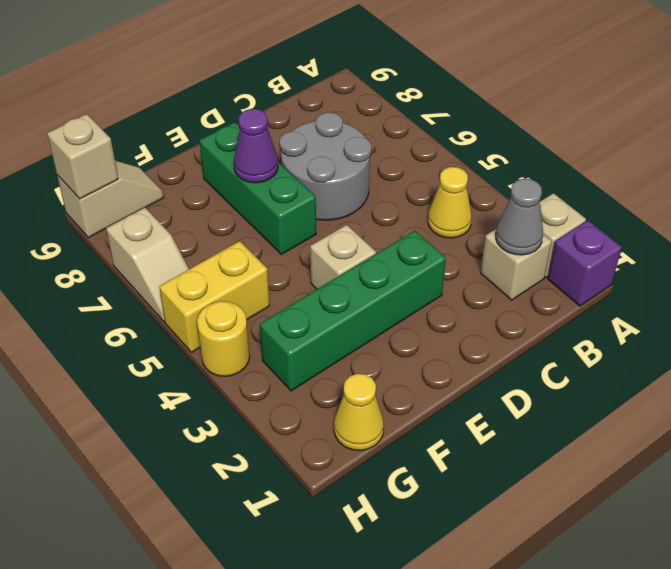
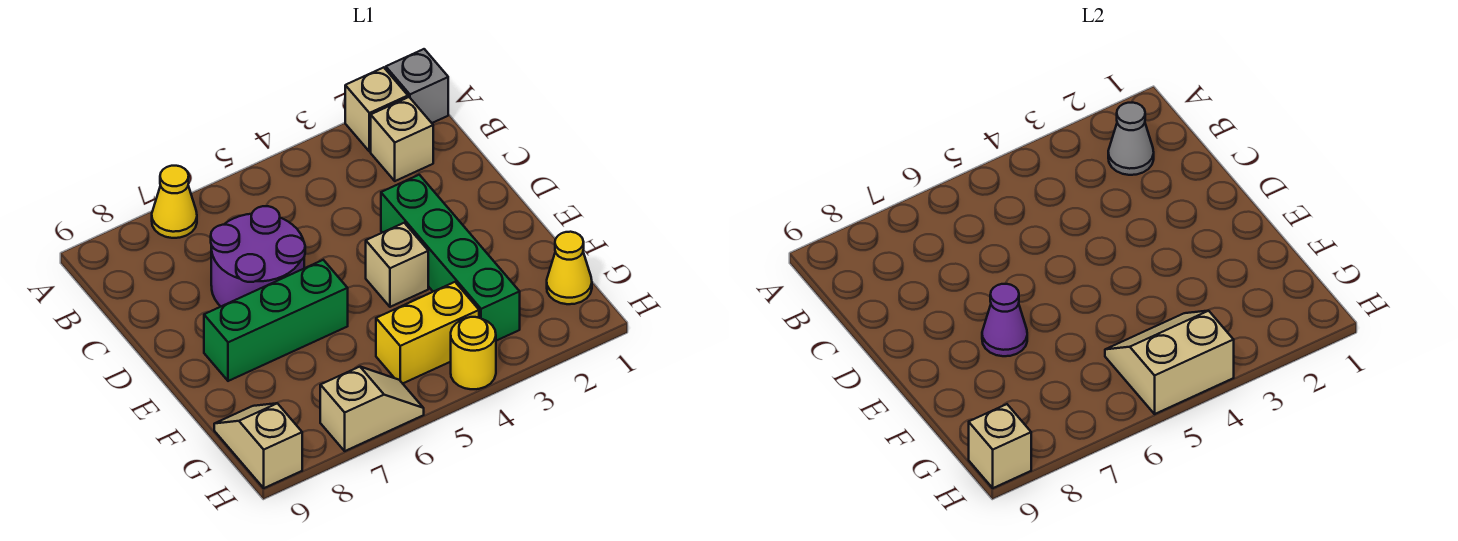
purple 1x1 brick [548,220,622,306] -> grey 1x1 brick [386,49,448,123]
yellow 1x1 cone [428,167,472,238] -> yellow 1x1 cone moved to [152,166,197,238]
grey 2x2 round brick [279,112,371,220] -> purple 2x2 round brick [211,206,305,306]
none -> tan 2x2 slope [1105,311,1234,414]
yellow 1x2 brick [159,241,270,352] -> yellow 1x2 brick turned to [376,282,479,383]

